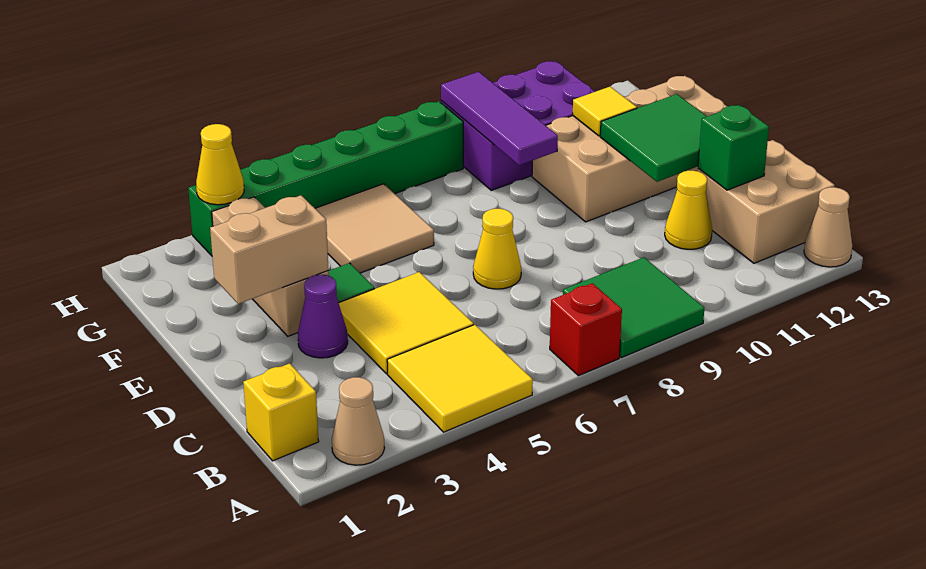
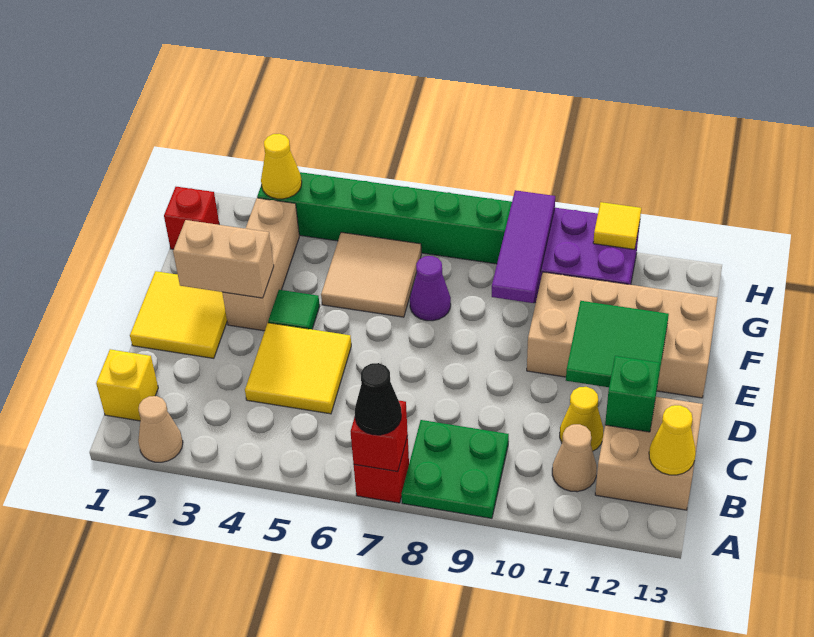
yellow 2x2 tile [387,325,533,432] -> yellow 2x2 tile moved to [130,271,227,358]
none -> red 1x1 brick [350,401,408,472]
none -> black 1x1 cone [355,363,401,435]
green 2x2 tile [563,257,704,357] -> green 2x2 plate [402,420,509,518]
tan 1x1 cone [804,187,852,267] -> tan 1x1 cone moved to [552,424,597,492]
purple 1x1 cone [298,275,348,358] -> purple 1x1 cone moved to [410,256,451,321]
yellow 1x1 cone [473,209,521,289] -> yellow 1x1 cone moved to [649,405,696,475]
yellow 1x1 tile [573,87,637,136] -> yellow 1x1 tile moved to [593,202,641,250]
none -> red 1x1 brick [164,187,219,249]

